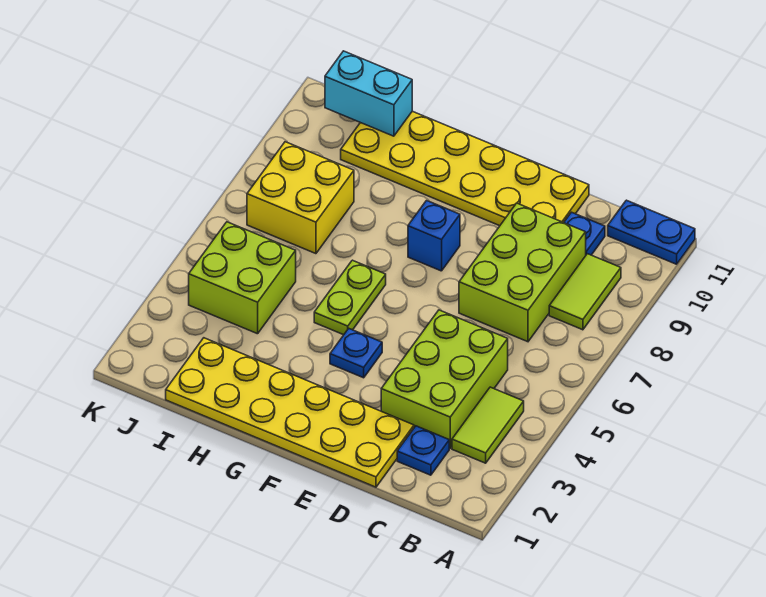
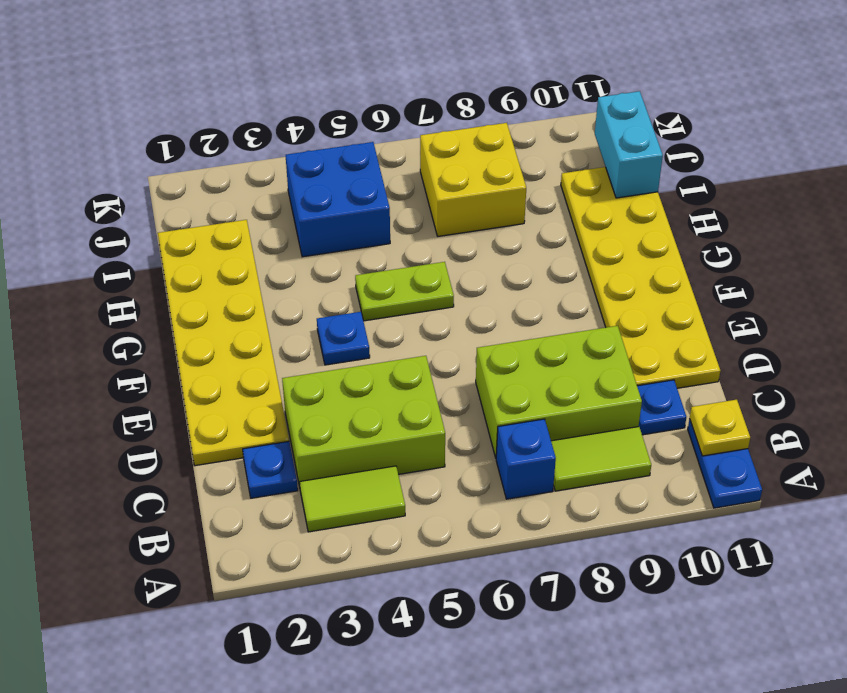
none -> yellow 1x1 plate [690,400,750,456]
blue 1x1 brick [408,201,460,271] -> blue 1x1 brick moved to [496,419,556,499]
lime 2x2 brick [189,222,296,334] -> blue 2x2 brick [286,142,390,257]

